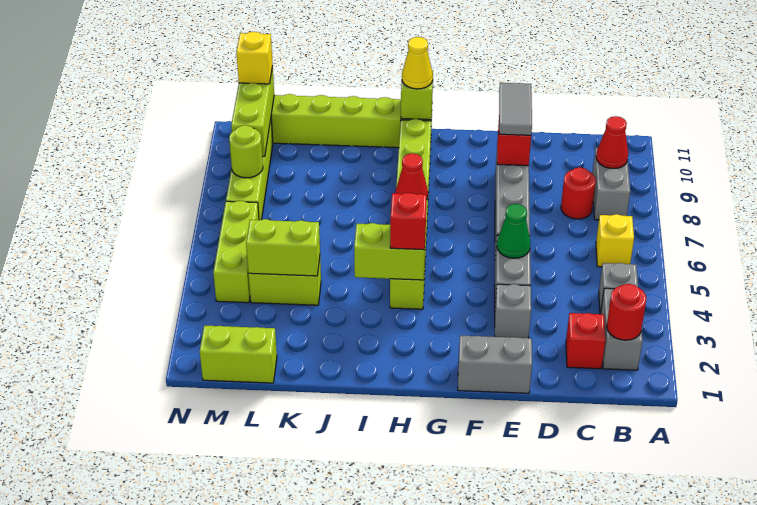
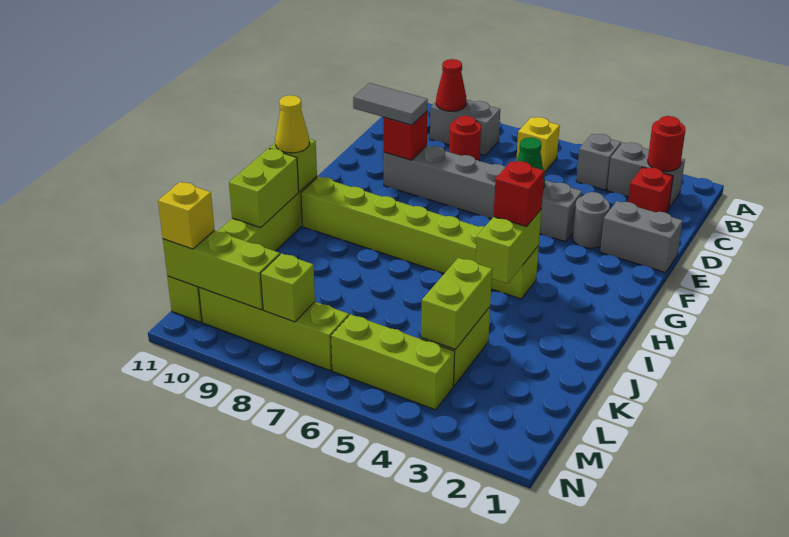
grey 1x2 brick [458,335,532,393] -> grey 1x2 brick turned to [600,201,683,273]
grey 1x1 brick [495,284,531,338] -> grey 1x1 round brick [573,192,610,248]
red 1x1 cone [396,153,428,198] -> none
lime 1x2 brick [200,325,277,383] -> lime 1x2 brick moved to [229,149,299,228]
lime 1x1 round brick [229,125,263,178] -> lime 1x1 brick [261,253,315,322]

